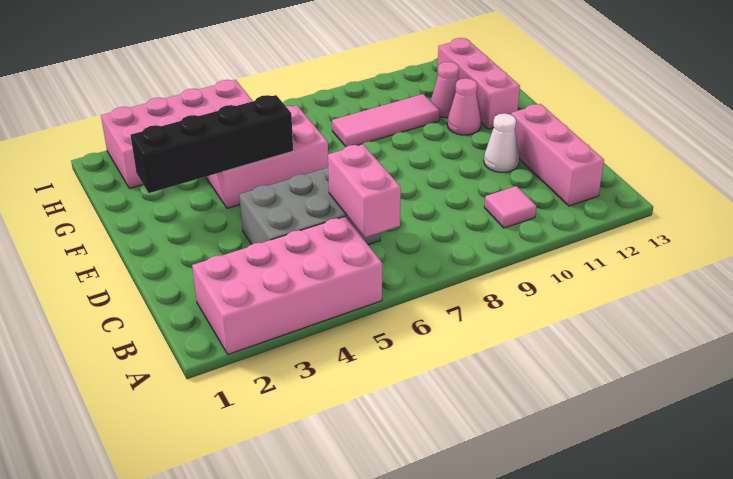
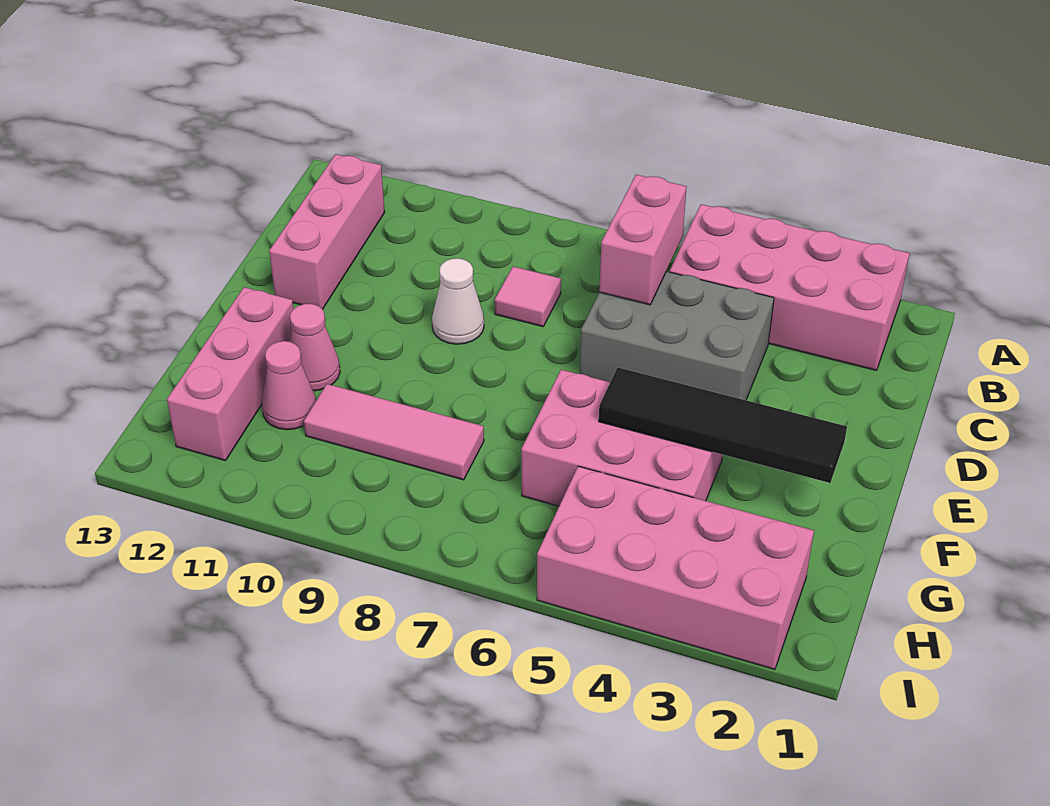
pink 1x1 tile [484,186,536,228] -> pink 1x1 tile moved to [495,266,561,327]
white 1x1 cone [484,114,519,172] -> white 1x1 cone moved to [432,258,484,344]
black 1x4 brick [131,95,293,193] -> black 1x4 tile [599,367,847,483]

